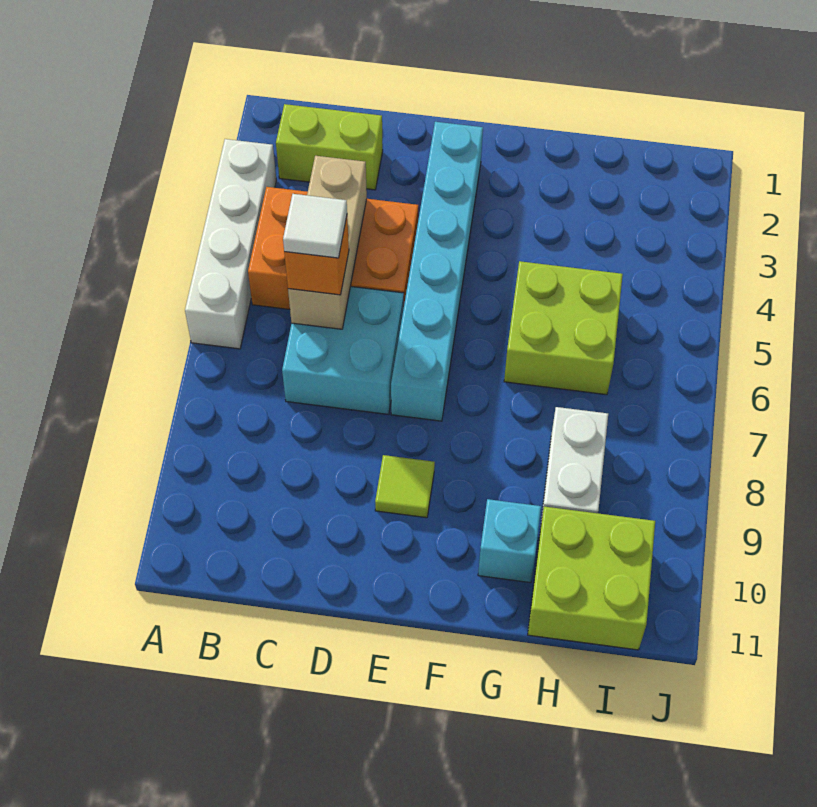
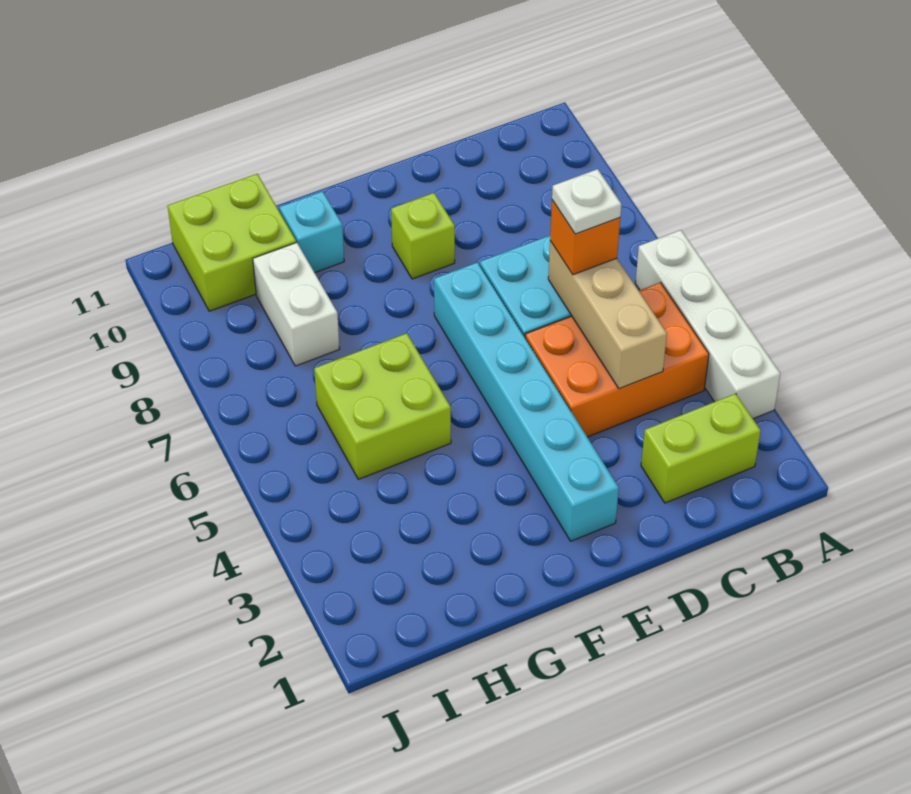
white 1x1 tile [283,194,347,258] -> white 1x1 plate [552,169,621,234]
lime 1x1 tile [375,455,435,518] -> lime 1x1 brick [391,193,455,279]

